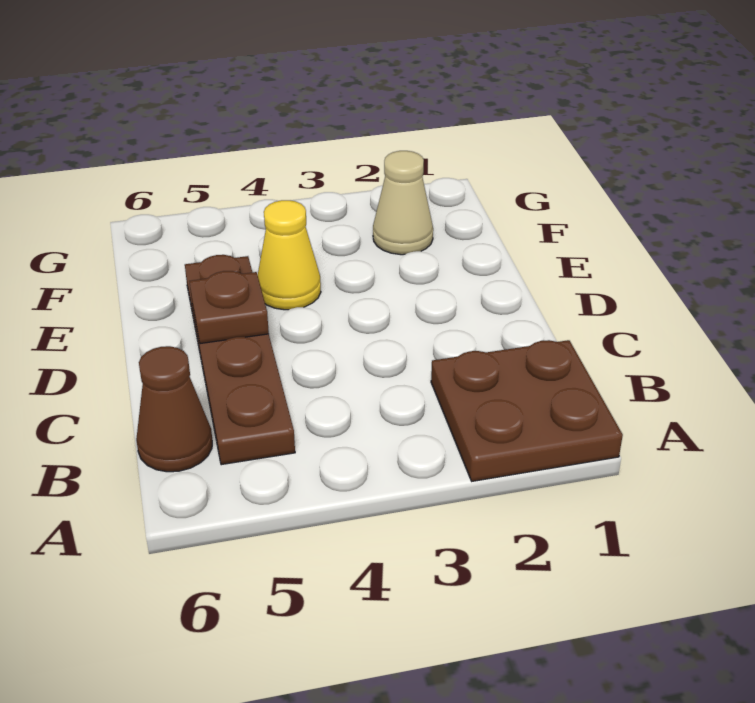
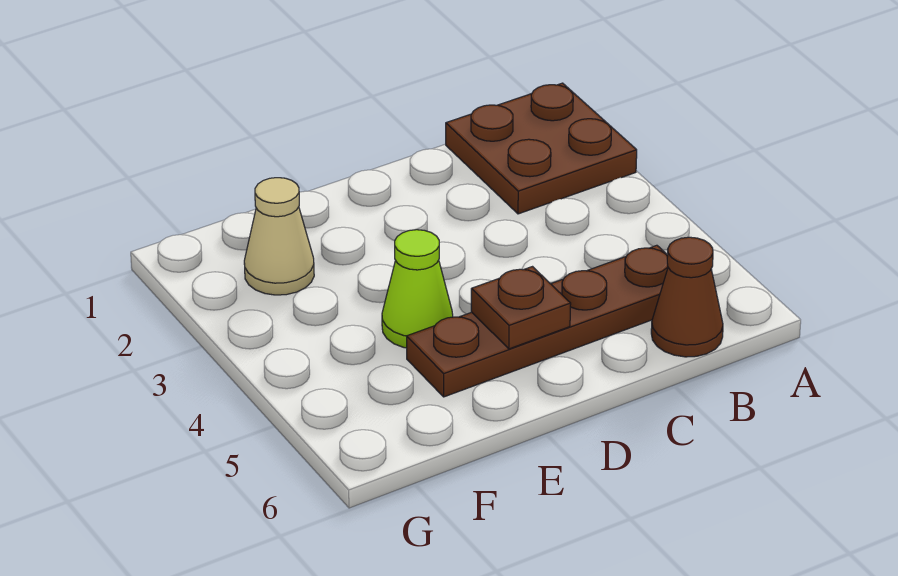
yellow 1x1 cone [258,200,321,310] -> lime 1x1 cone [382,230,453,348]

